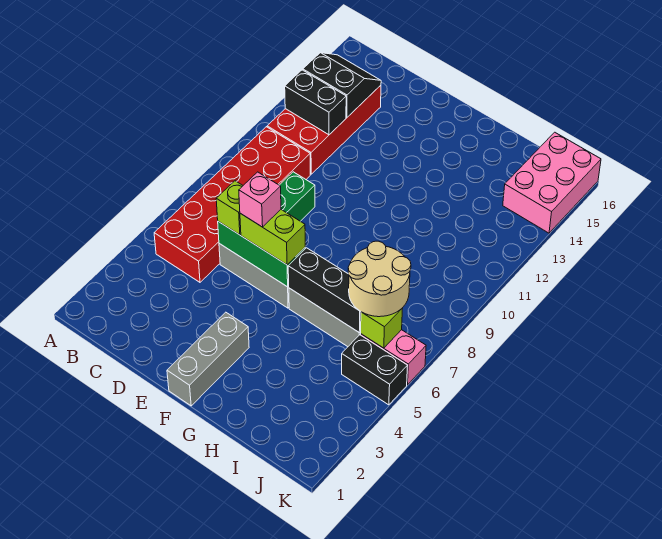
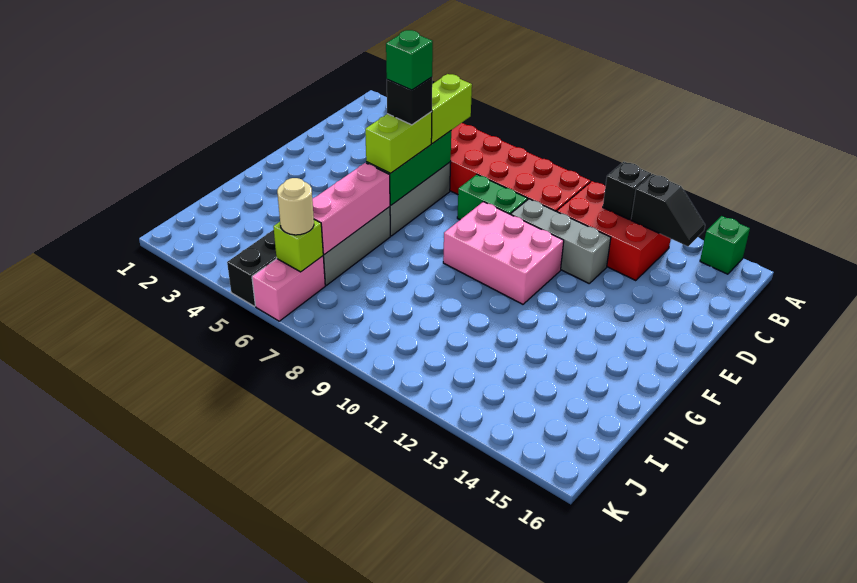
none -> green 1x1 brick [700,216,750,274]
red 2x4 brick [267,85,381,174] -> red 2x3 brick [557,181,671,281]
black 1x2 brick [285,70,346,135] -> black 1x1 brick [603,162,651,220]
black 2x2 slope [303,53,381,117] -> black 1x2 slope [631,174,705,246]
lime 1x1 brick [216,181,243,235] -> lime 1x2 brick [431,74,472,144]
pink 1x1 brick [239,172,281,227] -> black 1x1 brick [387,77,432,125]
none -> green 1x1 brick [386,30,433,90]
grey 1x3 brick [167,312,249,406] -> grey 1x3 brick moved to [511,199,611,283]
black 1x3 brick [288,248,361,333] -> pink 1x3 brick [312,163,390,255]
tan 2x2 round brick [348,241,411,317] -> tan 1x1 round brick [277,178,314,235]
pink 2x3 brick [503,132,601,233] -> pink 2x3 brick moved to [443,202,564,304]

